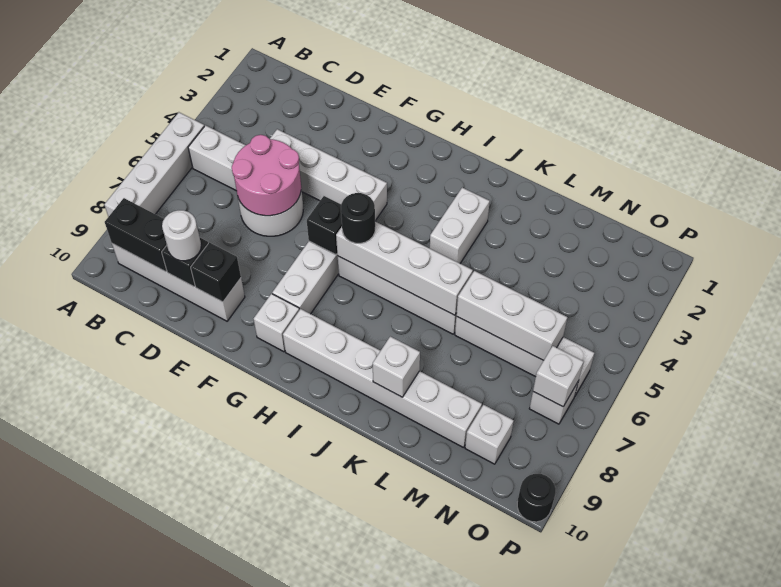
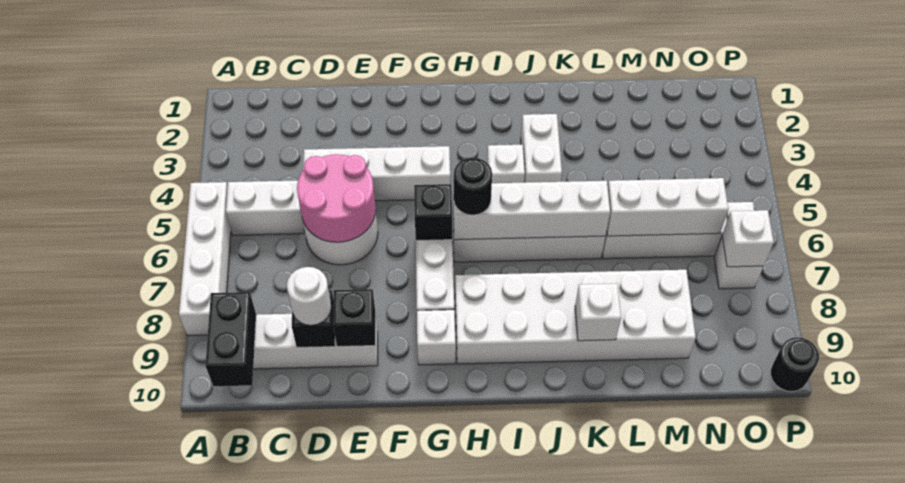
black 1x2 brick [105,198,167,272] -> black 1x2 brick turned to [205,292,256,386]
white 1x6 brick [283,309,482,448] -> white 2x6 brick [455,270,696,364]
white 1x1 brick [465,405,514,464] -> white 1x1 brick moved to [487,145,525,183]

